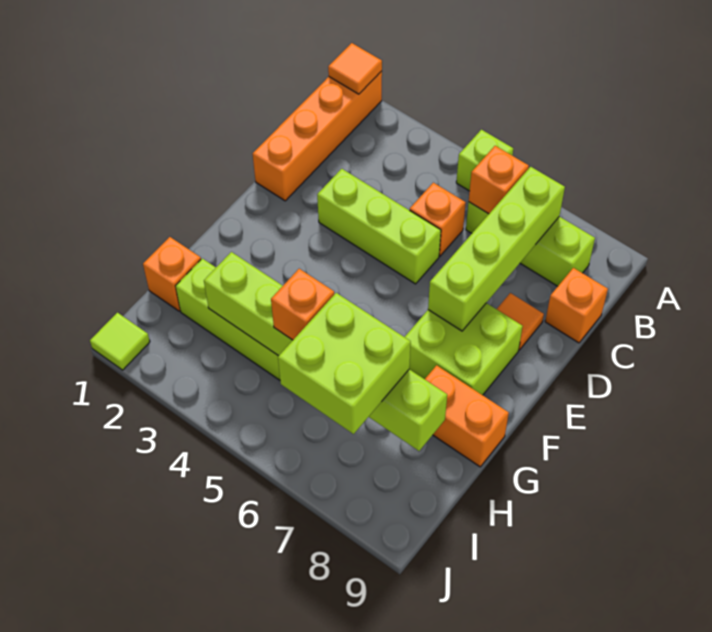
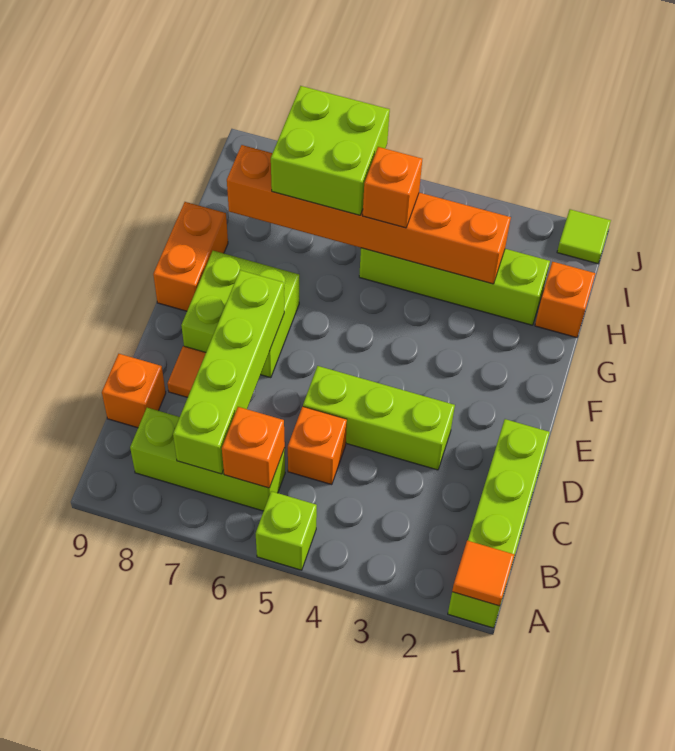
orange 1x4 brick [253,71,382,201] -> lime 1x4 brick [448,419,550,628]
orange 1x2 brick [425,365,509,467] -> orange 1x2 brick turned to [153,202,228,311]
lime 1x6 brick [204,252,447,451] -> orange 1x6 brick [227,145,511,284]

